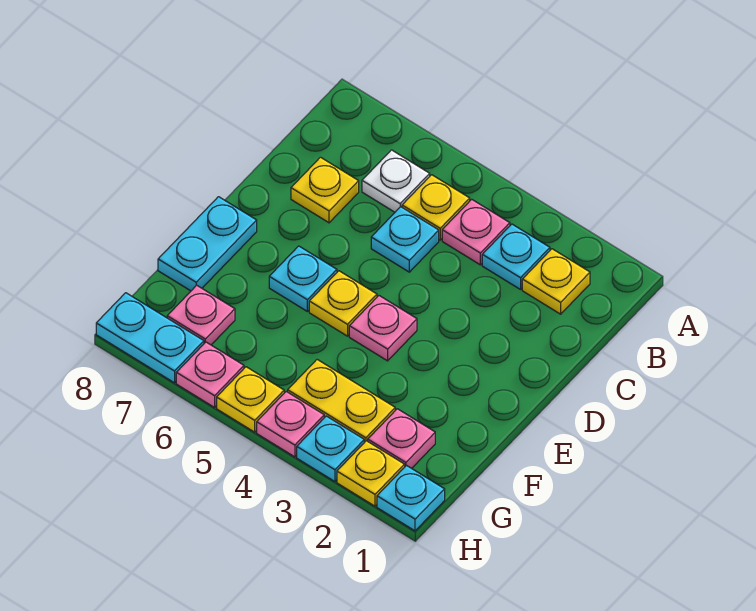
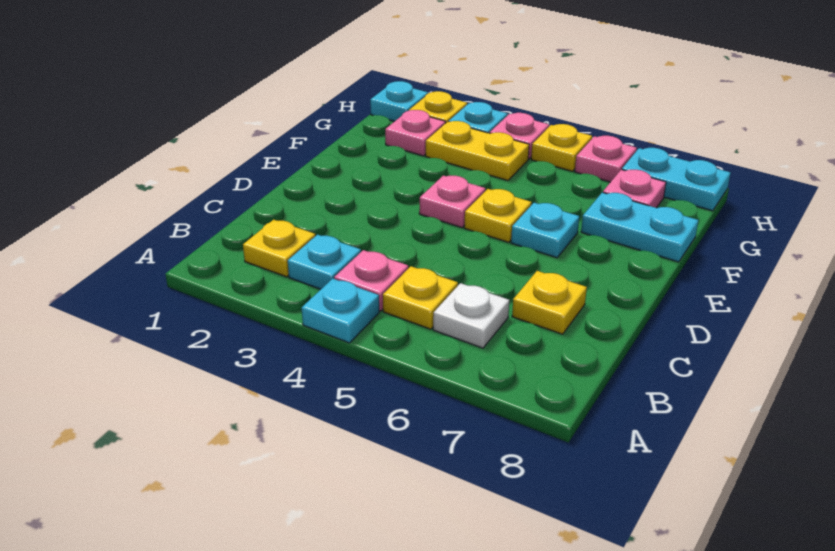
cyan 1x1 plate [371,207,439,272] -> cyan 1x1 plate moved to [302,279,379,343]
cyan 1x2 plate [158,197,257,291] -> cyan 1x2 plate turned to [581,192,698,262]

